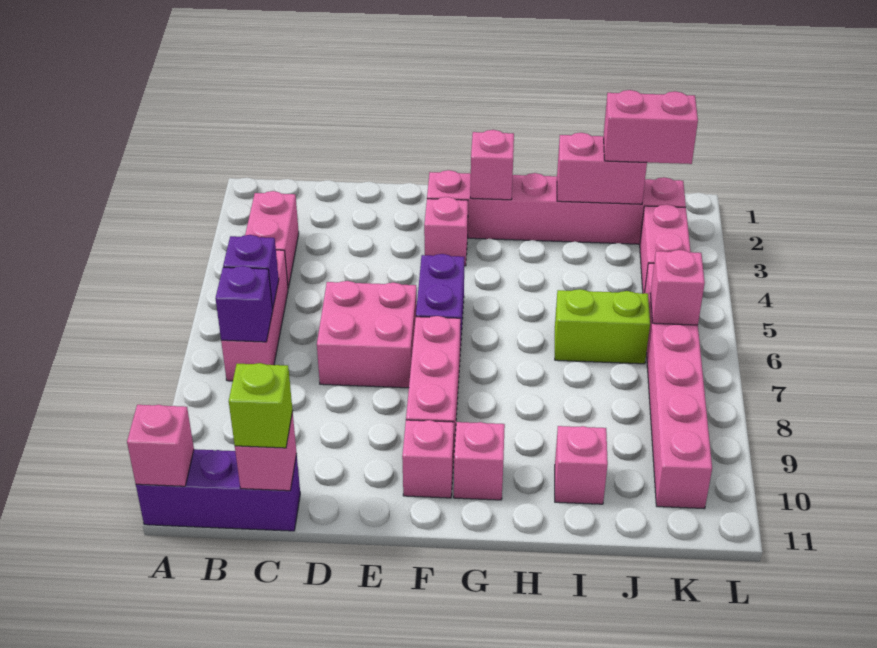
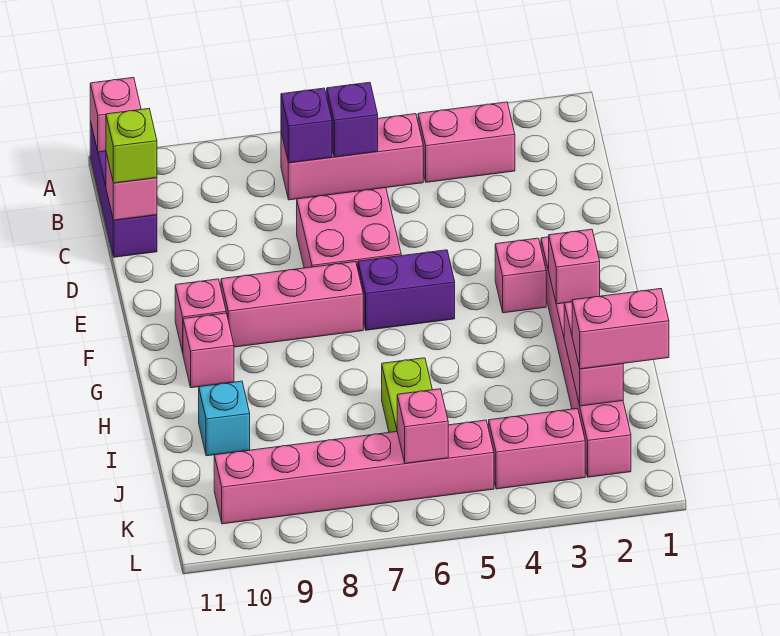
pink 1x1 brick [555,426,608,504] -> cyan 1x1 brick [199,381,250,456]
pink 1x2 brick [604,90,698,164] -> pink 1x2 brick turned to [572,289,669,369]

